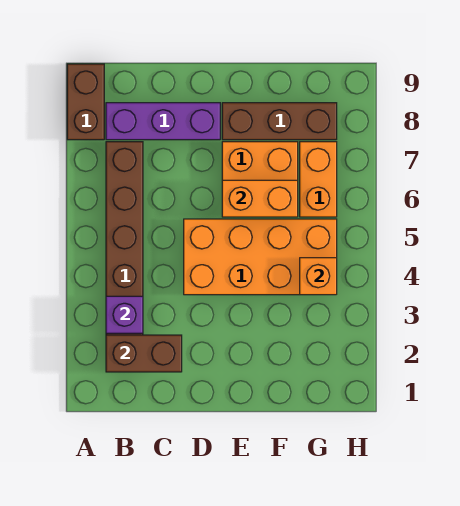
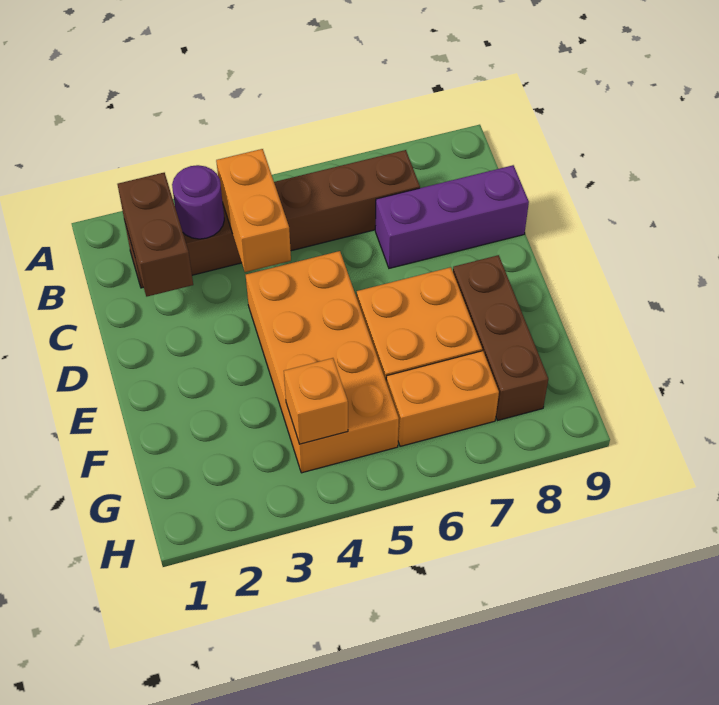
brown 1x2 brick [67,64,104,140] -> none
purple 1x1 brick [106,296,143,333] -> purple 1x1 round brick [172,165,224,239]
purple 1x3 brick [106,103,220,140] -> purple 1x3 brick turned to [375,165,529,268]
orange 1x2 brick [222,180,298,217] -> orange 1x2 brick moved to [216,149,291,272]

